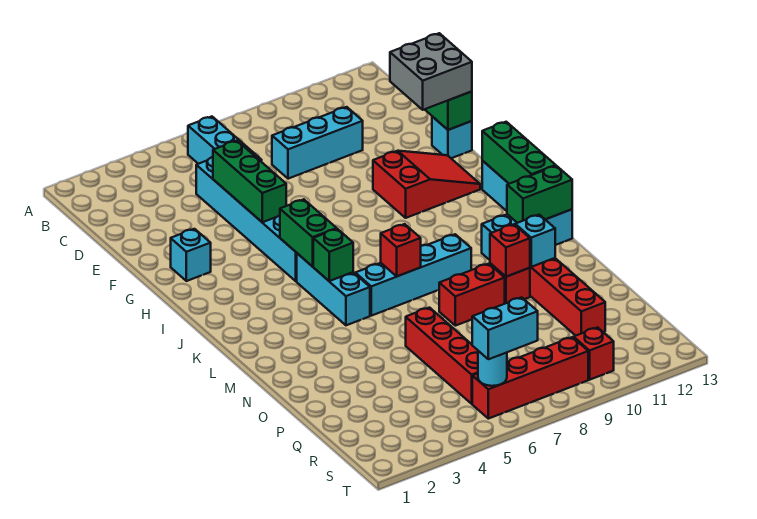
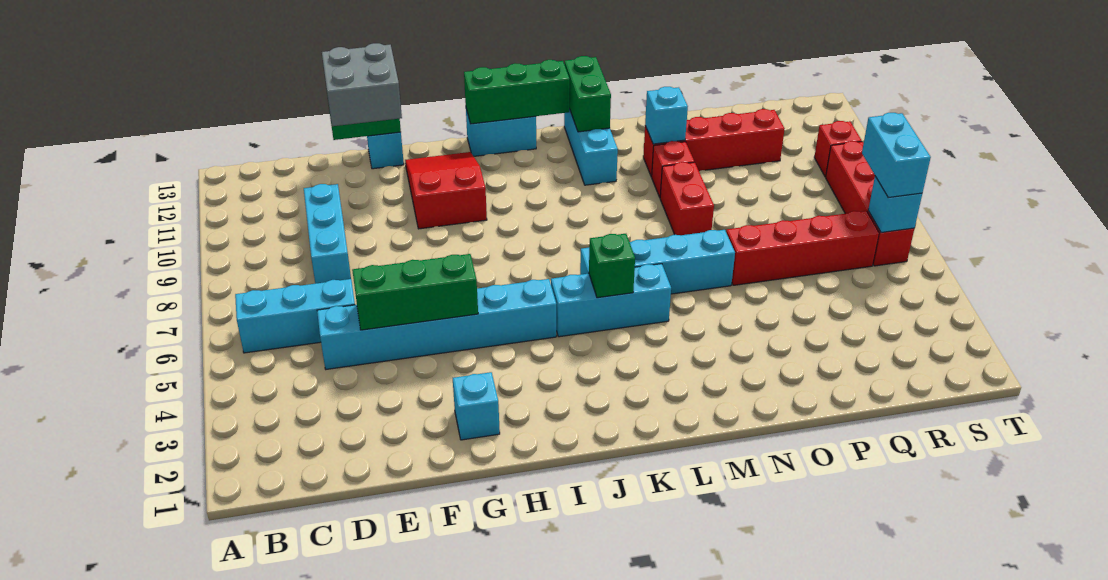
green 1x2 brick [280,199,337,266] -> none
cyan 1x4 brick [355,234,471,316] -> cyan 1x4 brick turned to [580,230,735,294]
red 1x1 brick [381,224,421,276] -> none
red 1x1 brick [490,224,530,277] -> none
cyan 1x1 round brick [478,351,507,386] -> cyan 1x1 brick [868,176,922,233]

